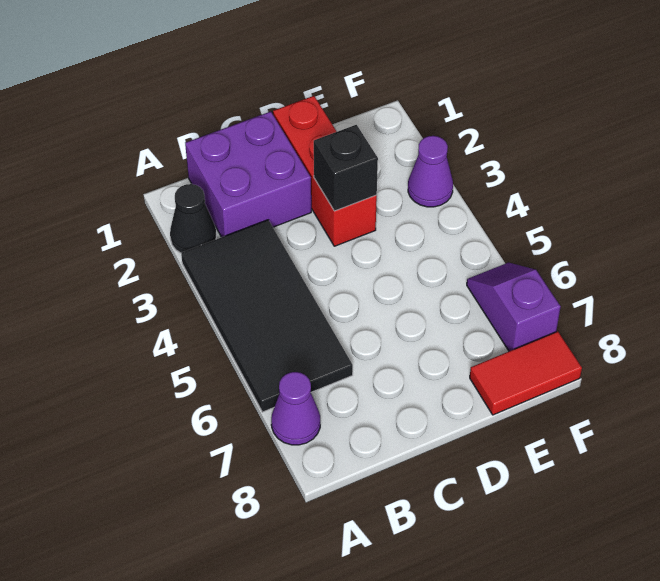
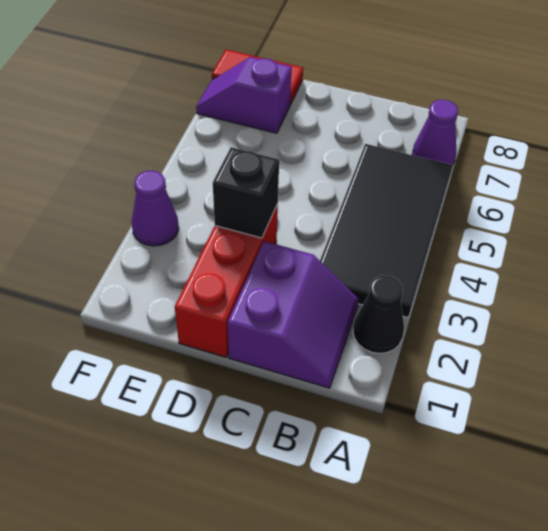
purple 2x2 brick [185,112,311,237] -> purple 2x2 slope [228,241,359,388]
purple 1x2 slope [467,263,561,351] -> purple 1x2 slope turned to [196,57,292,133]

